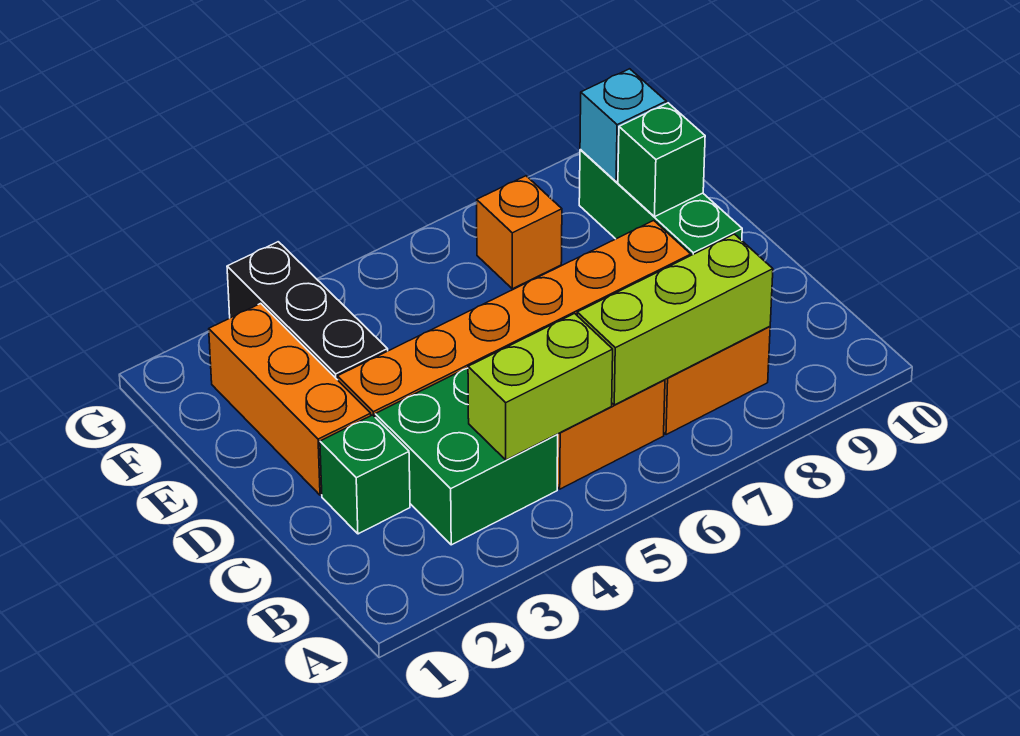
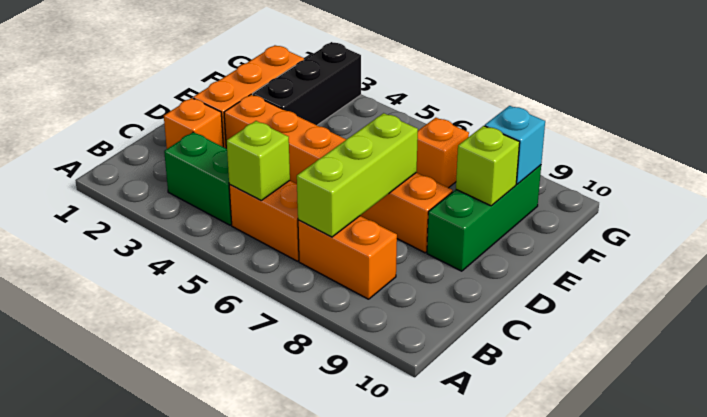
green 2x2 brick [375,368,558,545] -> green 1x2 brick [164,132,232,225]
lime 1x2 brick [468,313,613,460] -> lime 1x1 brick [227,121,290,200]
lime 1x3 brick [577,234,773,405] -> lime 1x3 brick turned to [297,113,418,237]
green 1x1 brick [320,415,410,534] -> orange 1x1 brick [164,98,223,149]
green 1x1 brick [618,103,705,217] -> lime 1x1 brick [456,126,520,206]

